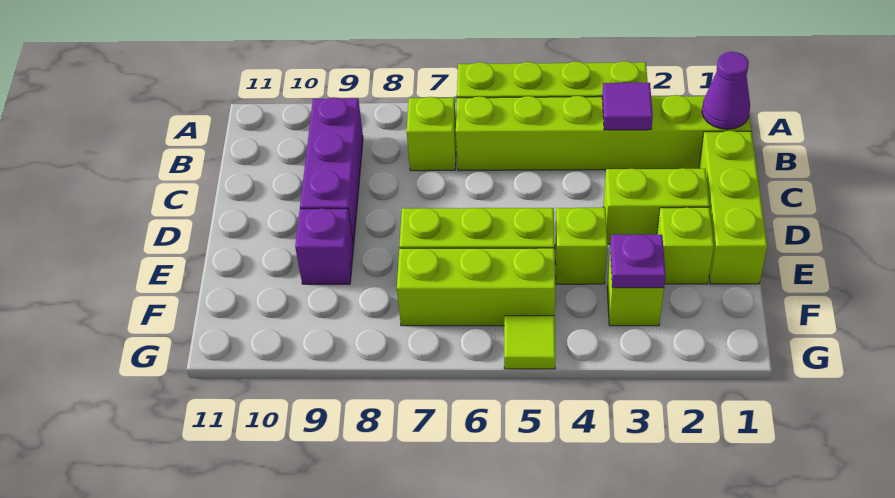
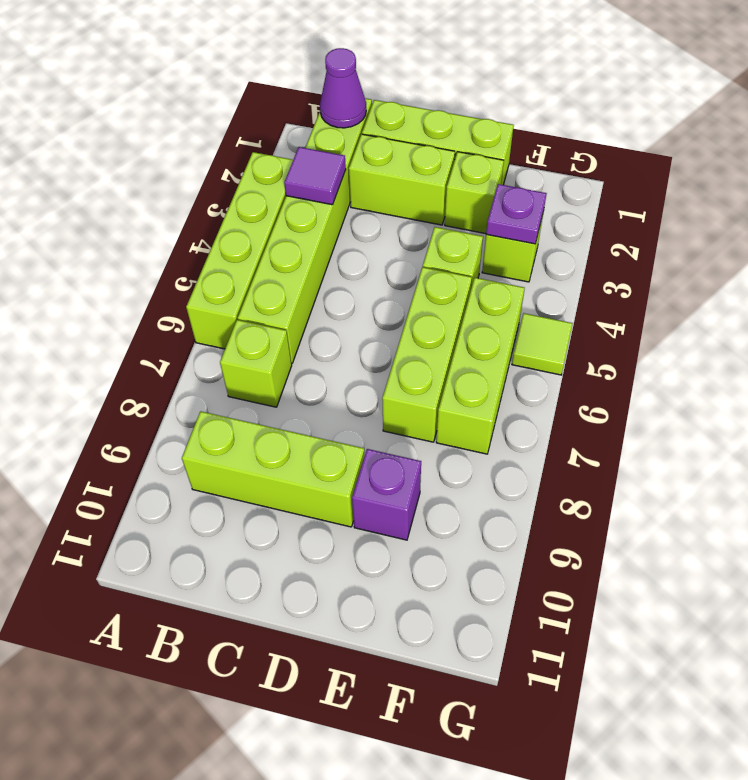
purple 1x3 brick [300,98,363,245] -> lime 1x3 brick [182,411,365,527]
lime 1x2 brick [603,168,709,244] -> lime 1x2 brick turned to [349,134,455,225]

